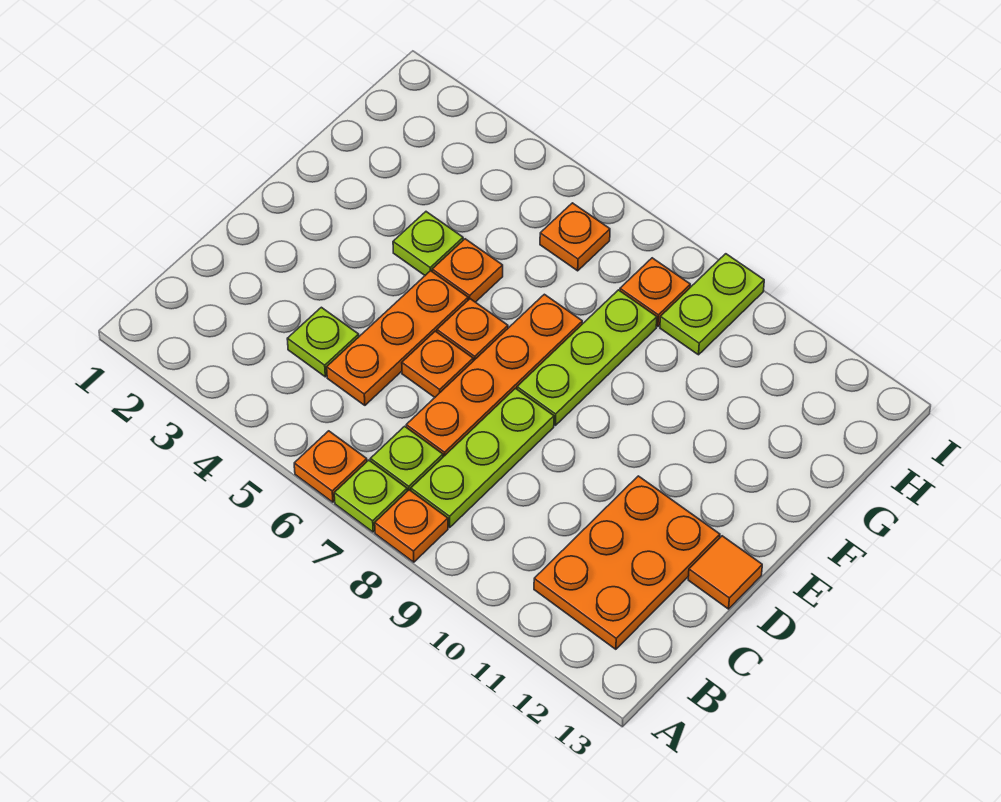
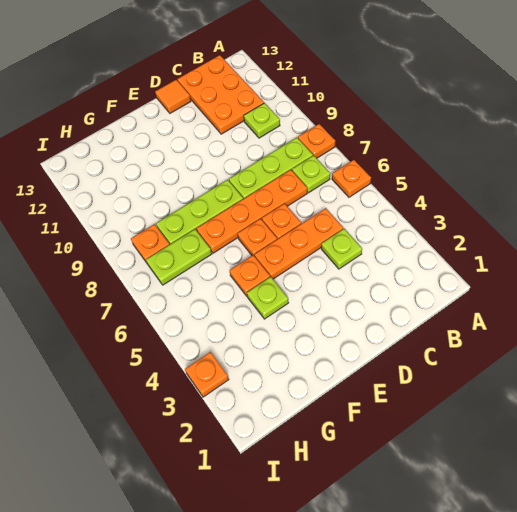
lime 1x1 plate [334,460,407,532] -> lime 1x1 plate moved to [244,103,280,138]
orange 2x3 plate [534,476,720,649] -> orange 2x3 plate turned to [177,55,264,134]
orange 1x1 plate [540,203,610,271] -> orange 1x1 plate moved to [185,352,229,397]
lime 1x2 plate [660,254,764,355] -> lime 1x2 plate moved to [146,229,212,285]

